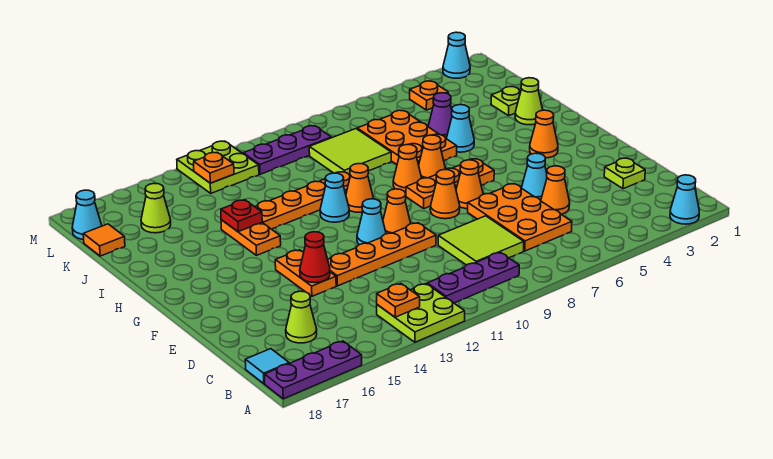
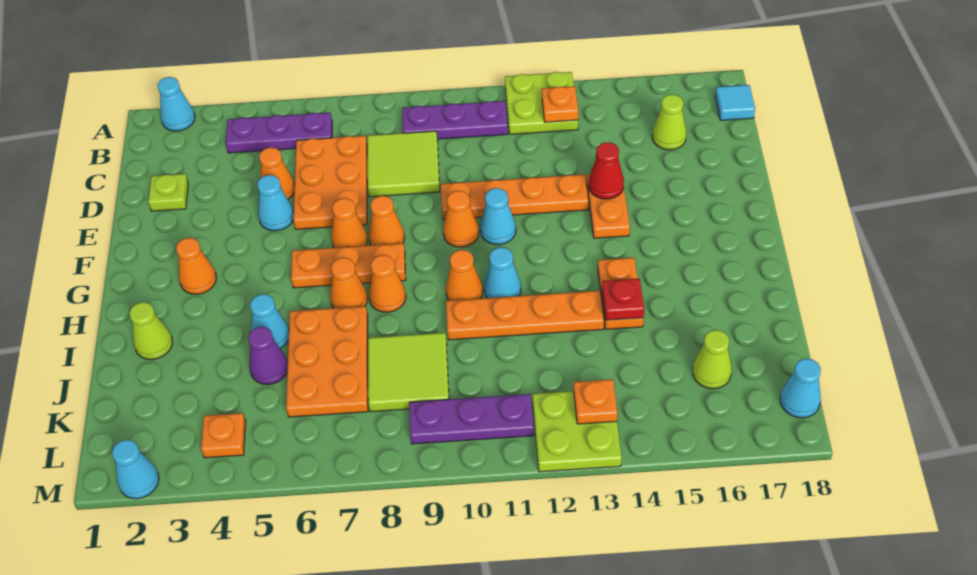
purple 1x3 plate [265,341,362,399] -> purple 1x3 plate moved to [226,113,332,153]
lime 1x1 plate [491,87,521,116] -> none
orange 1x1 tile [83,224,125,256] -> none

